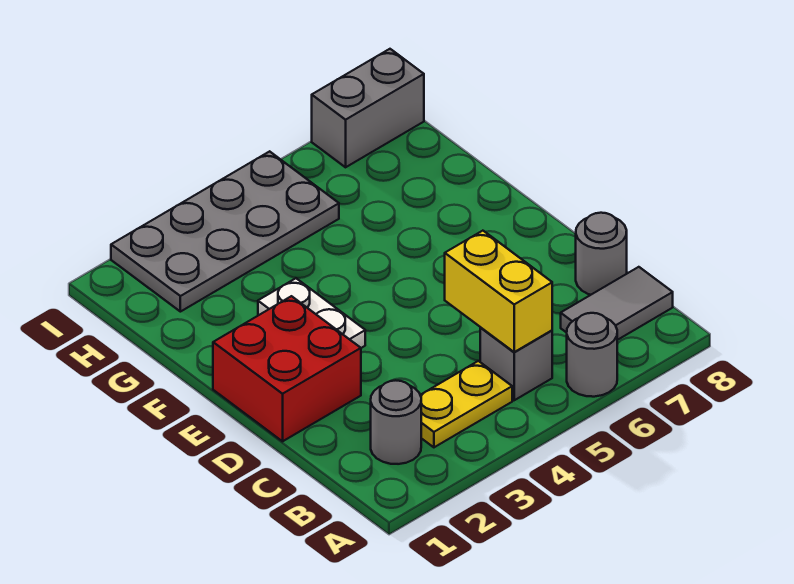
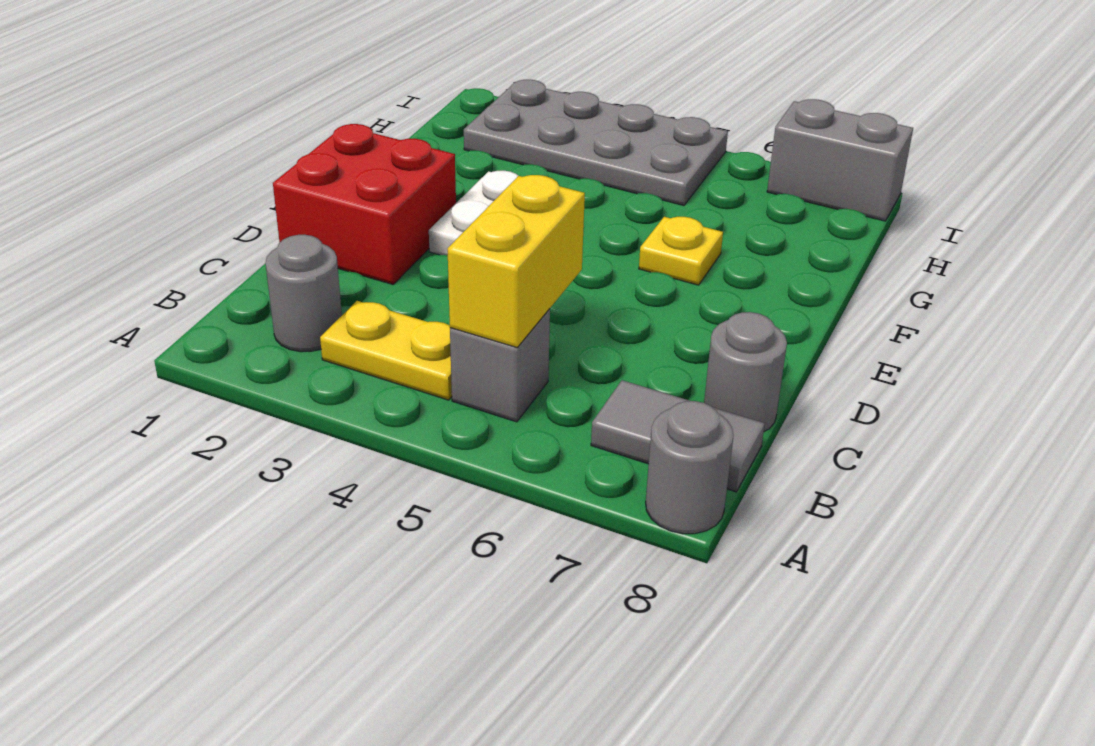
grey 1x1 round brick [567,313,617,397] -> grey 1x1 round brick moved to [646,401,734,534]
none -> yellow 1x1 plate [639,217,723,285]

